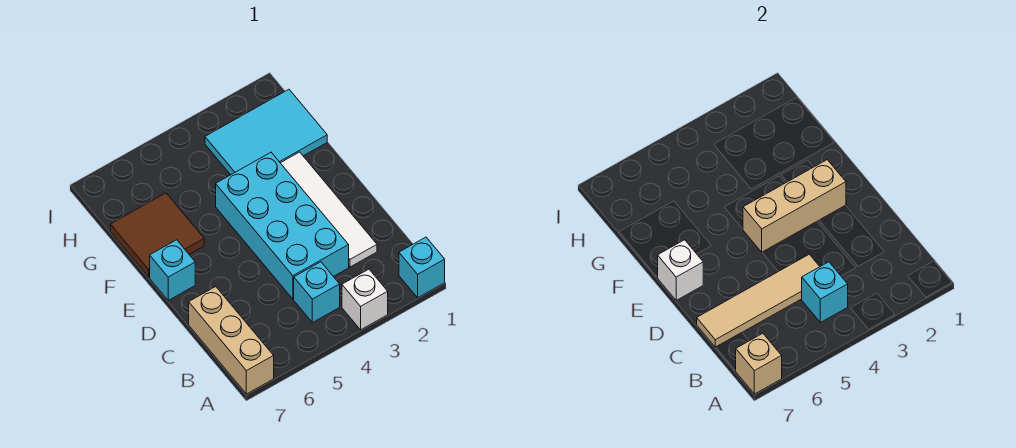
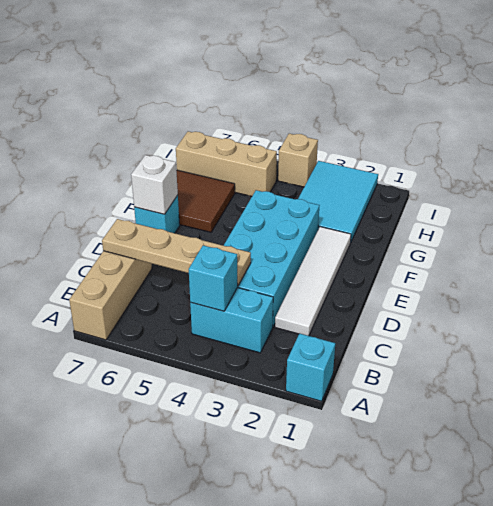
white 1x1 brick [342,269,388,330] -> none
tan 1x1 brick [736,333,782,394] -> tan 1x1 brick moved to [278,134,318,187]
cyan 1x1 brick [294,262,340,323] -> cyan 1x2 brick [190,288,273,353]
tan 1x4 tile [697,254,820,347] -> tan 1x4 plate [102,219,251,285]
tan 1x3 brick [743,160,846,252] -> tan 1x3 brick moved to [176,131,277,196]
cyan 2x3 tile [205,89,327,175] -> cyan 2x3 tile turned to [298,161,378,243]

